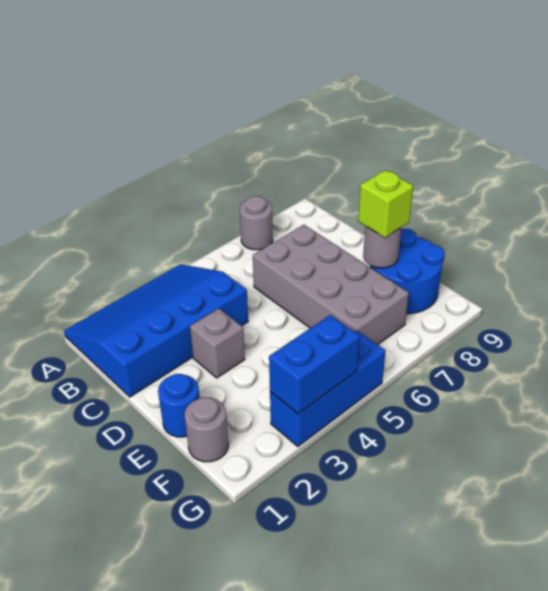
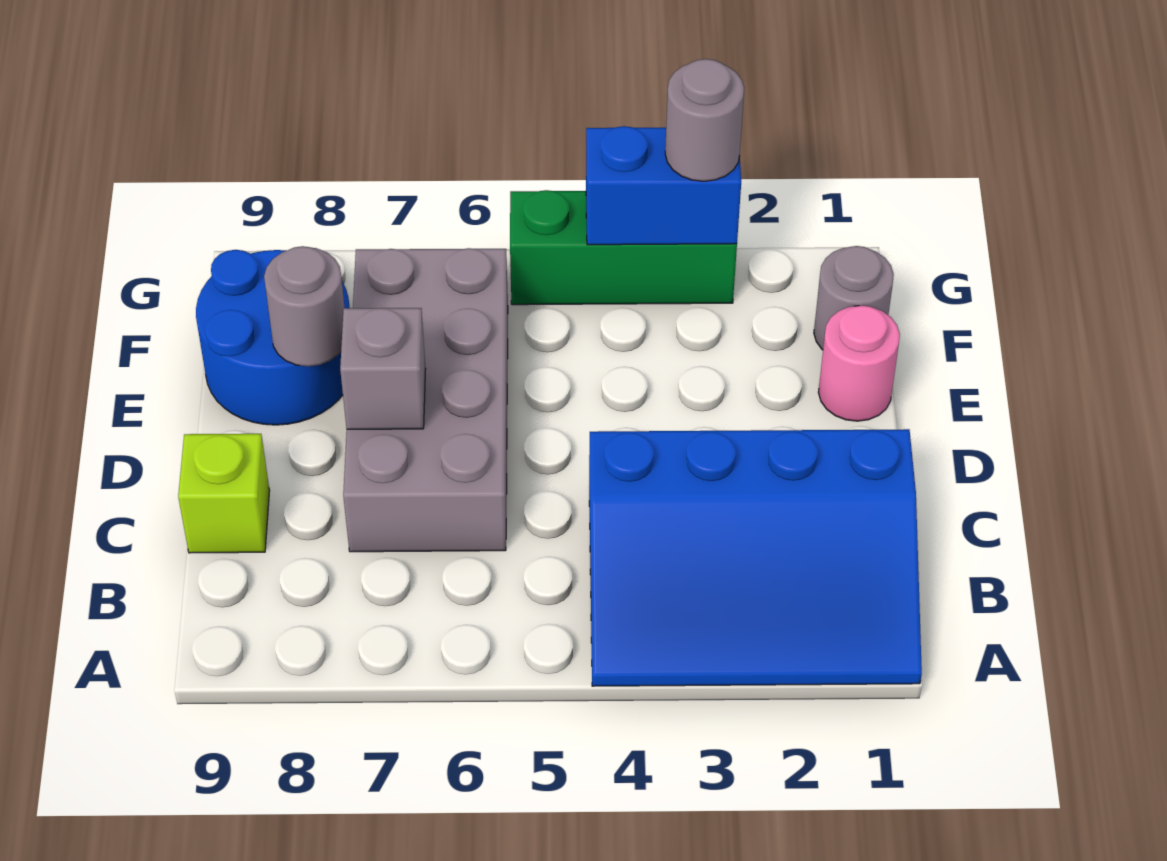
grey 1x1 round brick [240,196,273,250] -> grey 1x1 round brick moved to [665,59,744,181]
grey 1x1 brick [190,308,245,378] -> grey 1x1 brick moved to [340,308,426,429]
blue 1x1 round brick [158,374,200,437] -> pink 1x1 round brick [818,305,900,421]
lime 1x1 brick [358,170,413,238] -> lime 1x1 brick moved to [178,434,270,553]
blue 1x3 brick [270,331,385,447] -> green 1x3 brick [510,190,737,305]

